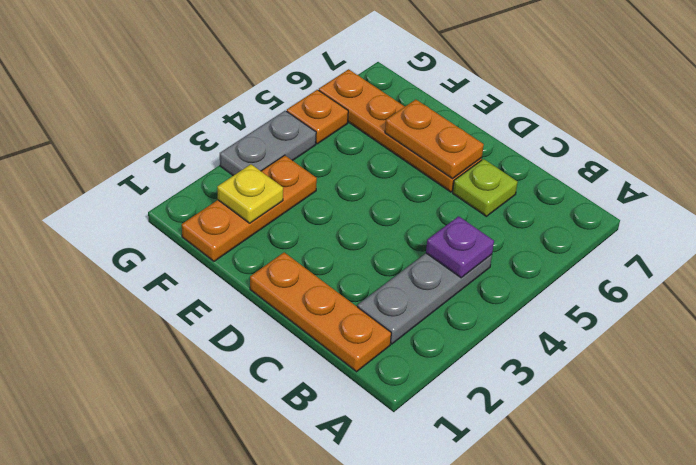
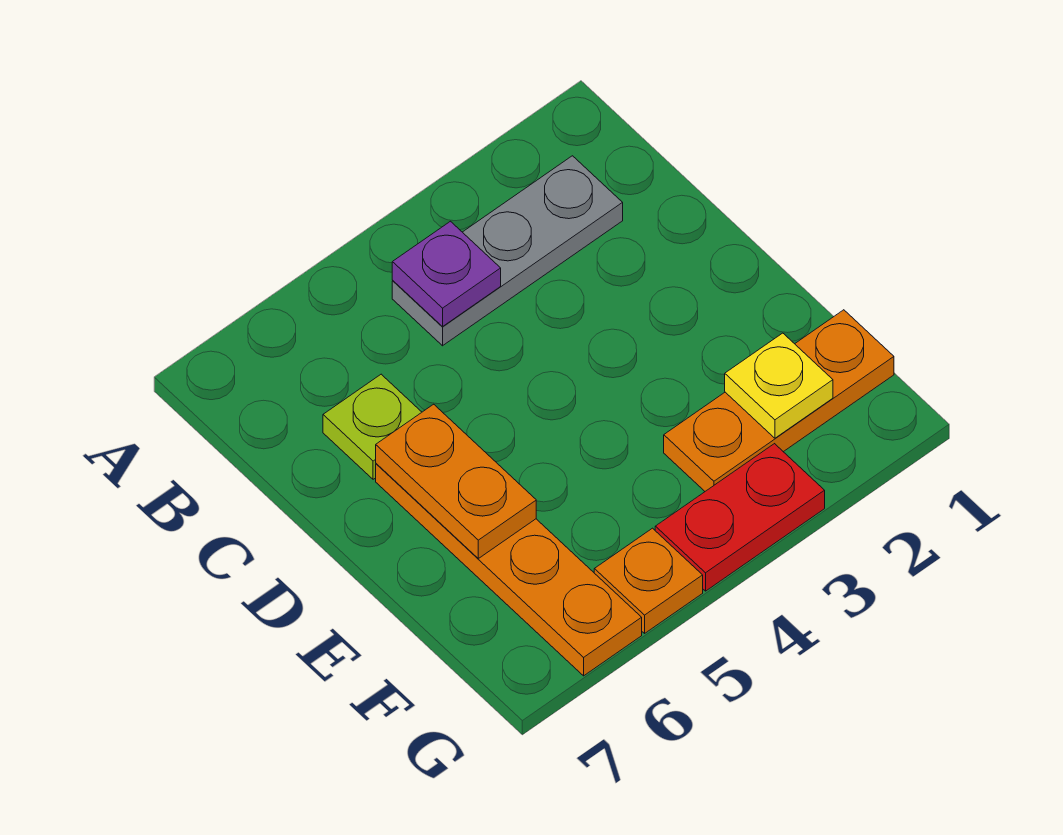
orange 1x3 plate [250,252,391,372] -> none
grey 1x2 plate [220,111,316,176] -> red 1x2 plate [655,444,825,591]

